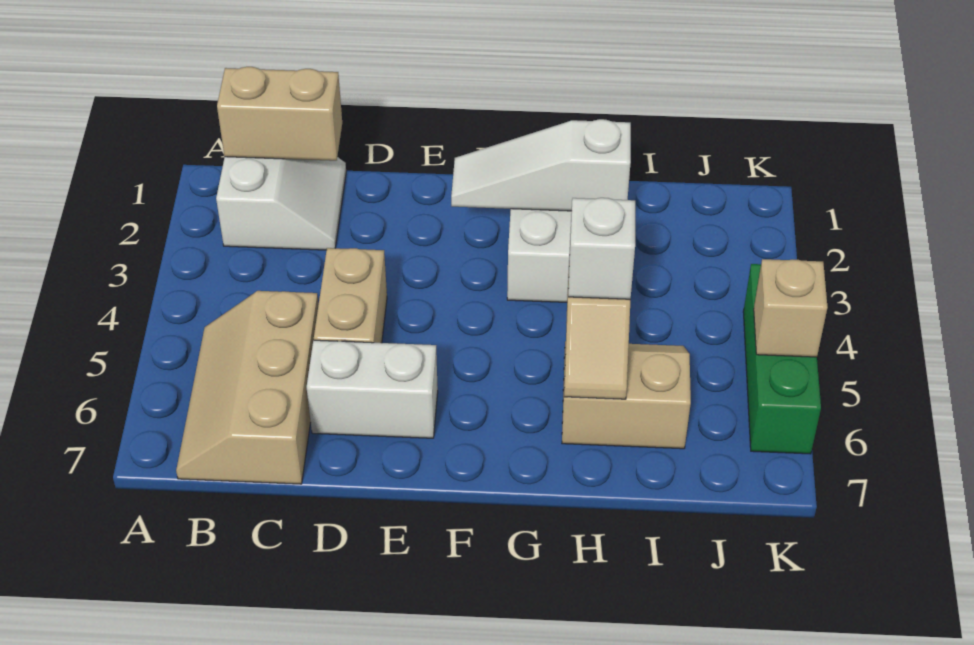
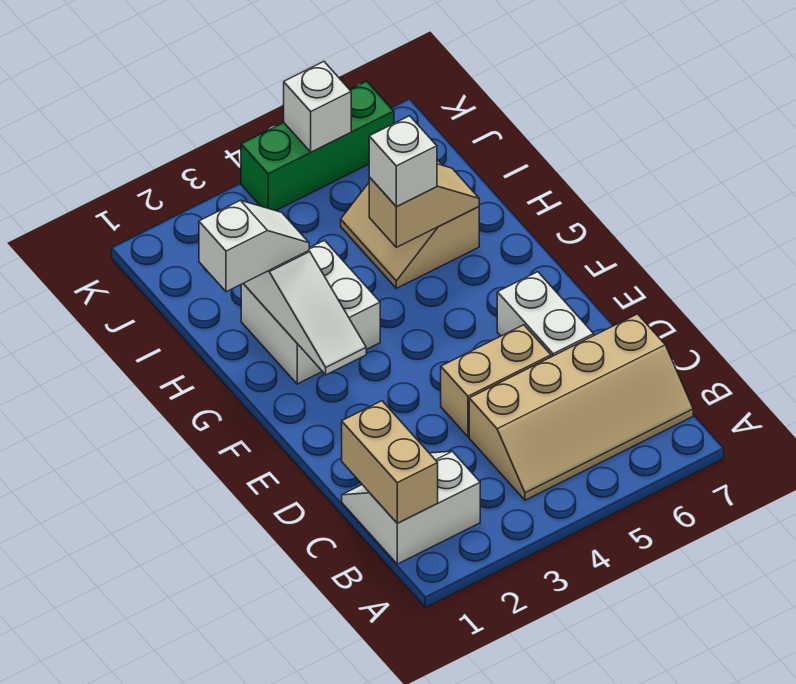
tan 2x3 slope [176,291,319,484] -> tan 2x4 slope [469,314,693,500]
none -> white 1x2 slope [199,200,309,292]
tan 1x1 brick [754,259,827,357] -> white 1x1 brick [284,62,351,152]

